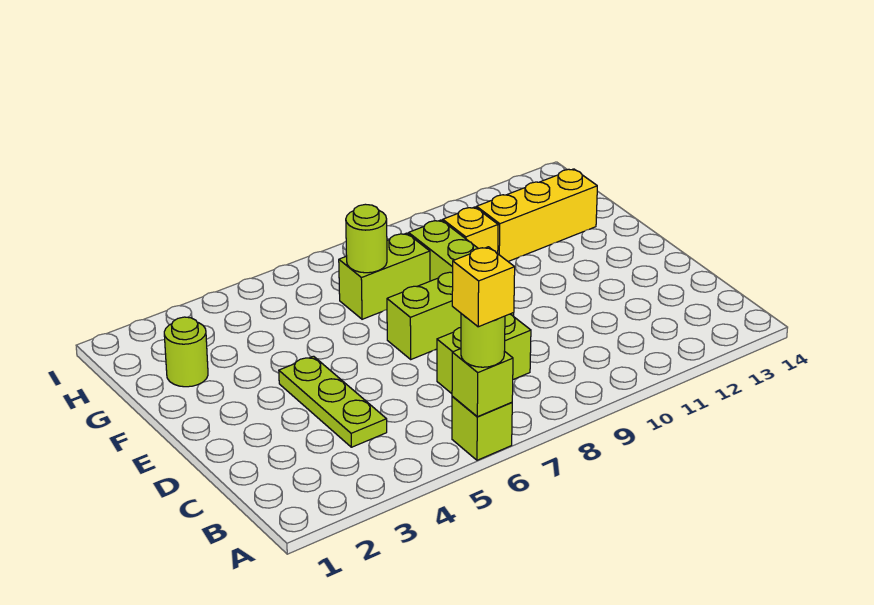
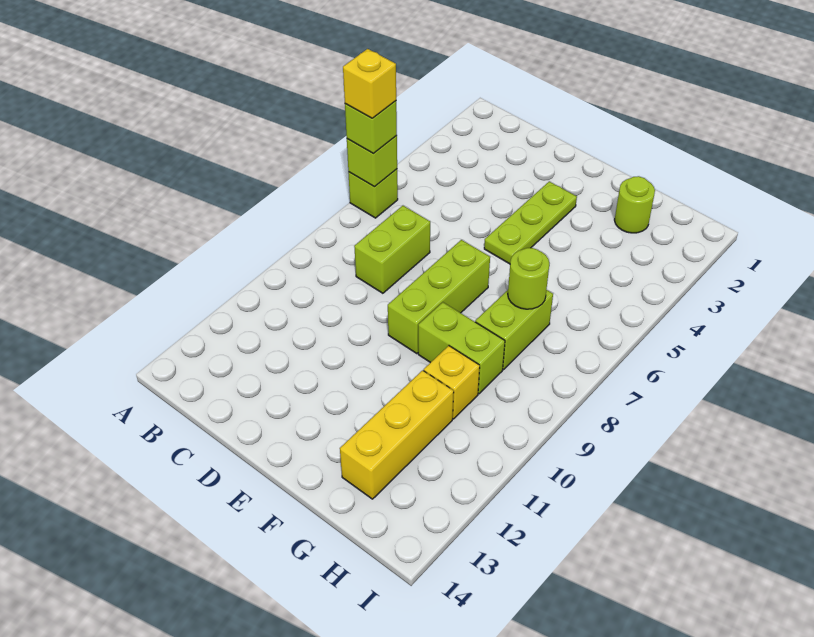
lime 1x1 round brick [461,314,505,367] -> lime 1x1 brick [345,101,397,154]
lime 1x3 plate [279,356,387,447] -> lime 1x3 plate turned to [484,181,577,264]

